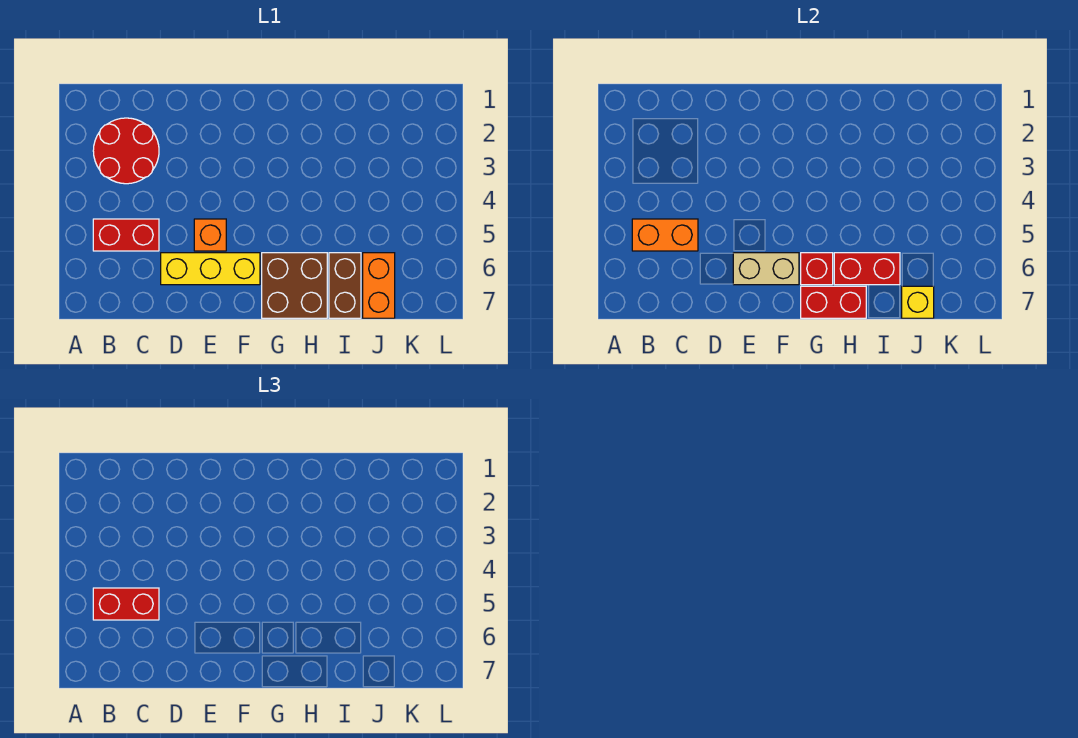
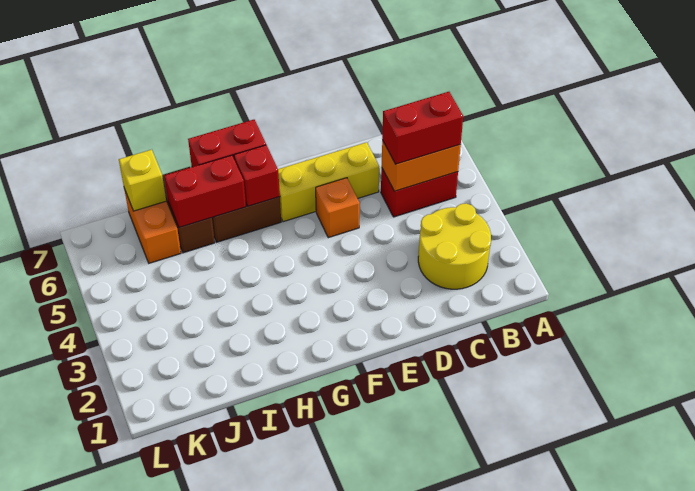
red 2x2 round brick [93,118,159,184] -> yellow 2x2 round brick [418,203,491,289]
tan 1x2 brick [733,253,799,285] -> none

